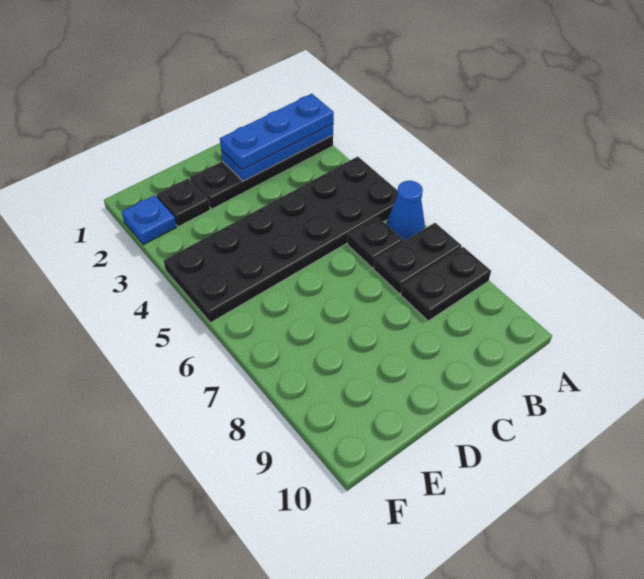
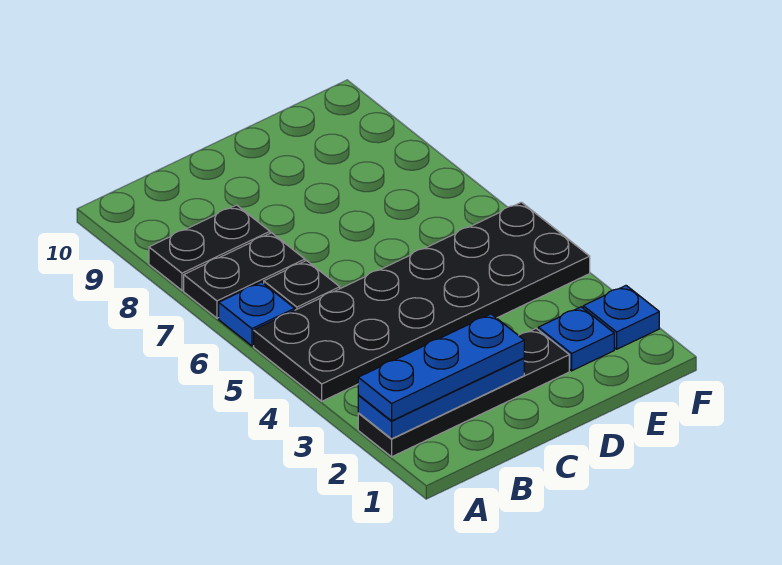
blue 1x1 cone [387,181,425,241] -> blue 1x1 plate [219,282,295,346]
black 1x1 plate [156,179,210,227] -> blue 1x1 plate [538,307,614,371]

